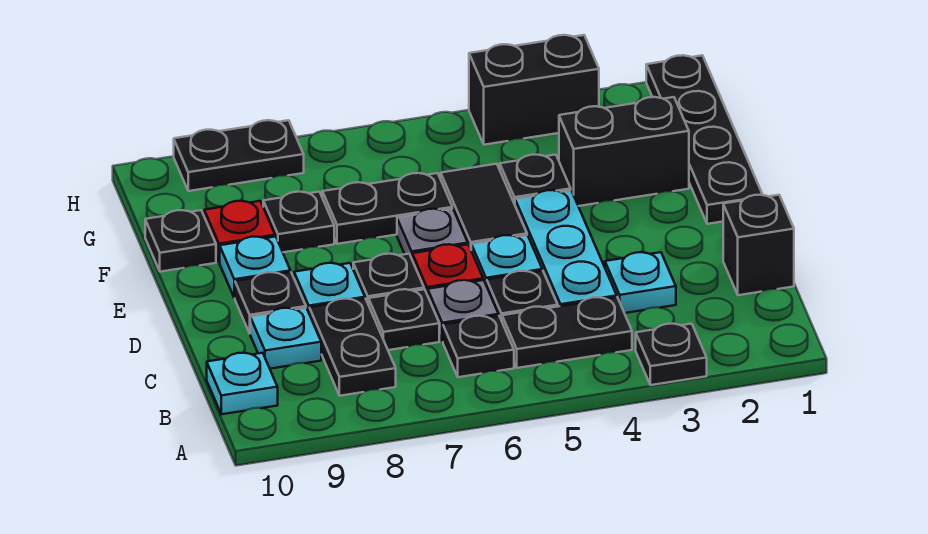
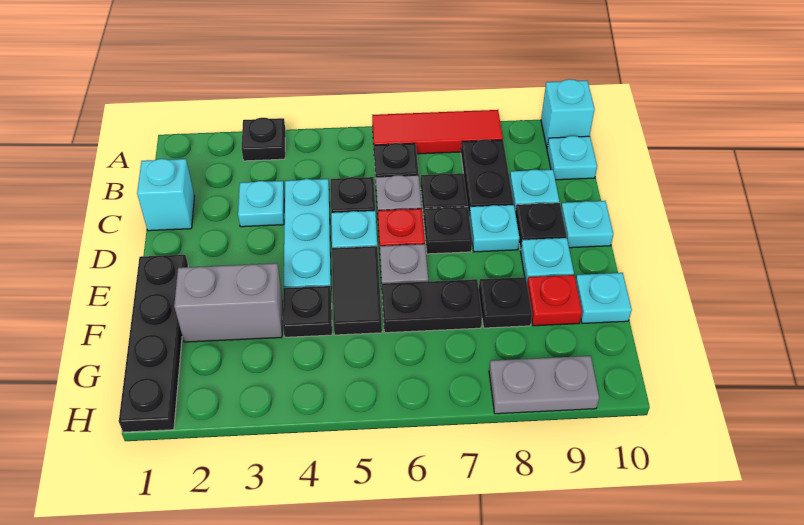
none -> red 1x3 tile [372,110,503,154]
none -> cyan 1x1 brick [541,79,595,148]
black 1x2 plate [502,297,632,368] -> none
black 1x1 brick [723,195,794,295] -> cyan 1x1 brick [137,159,194,231]
none -> cyan 1x1 plate [561,201,613,248]
black 1x2 brick [559,97,689,206] -> grey 1x2 brick [174,263,283,342]
black 1x1 plate [145,210,216,272] -> cyan 1x1 plate [576,273,632,323]
black 1x2 brick [469,35,599,145] -> none
black 1x2 plate [174,120,304,191] -> grey 1x2 plate [489,356,599,414]

